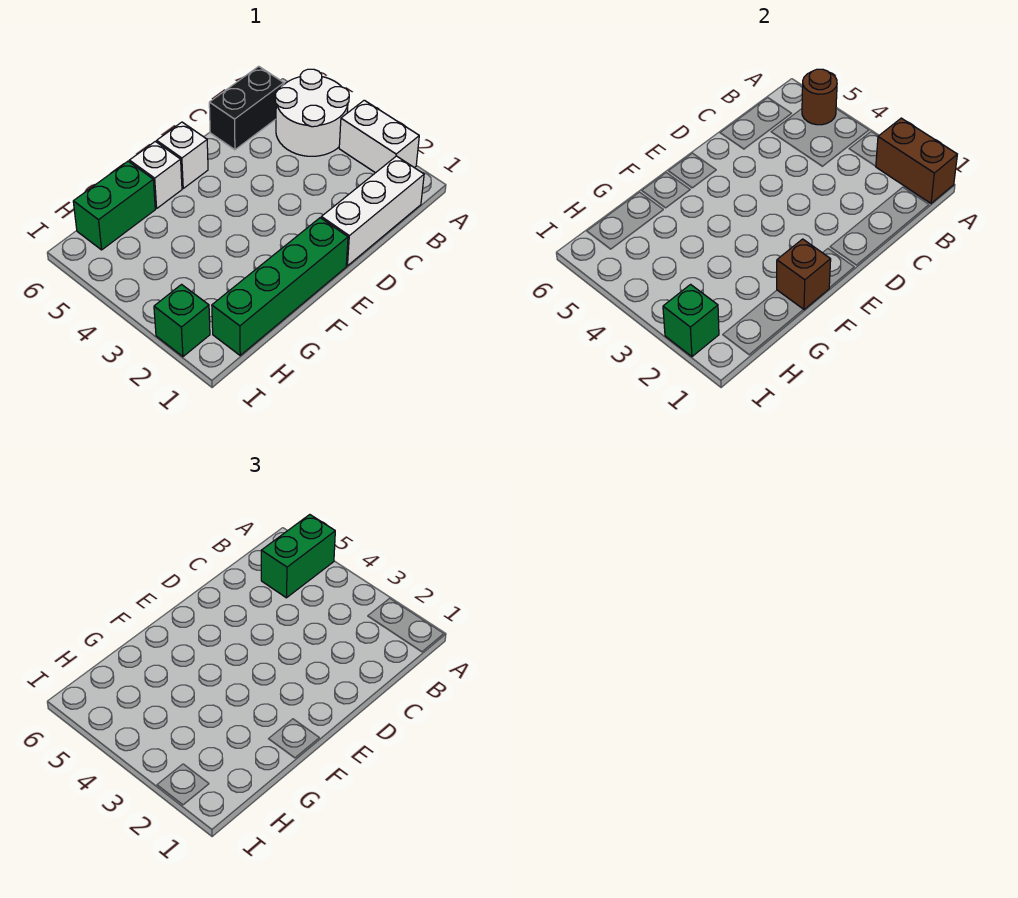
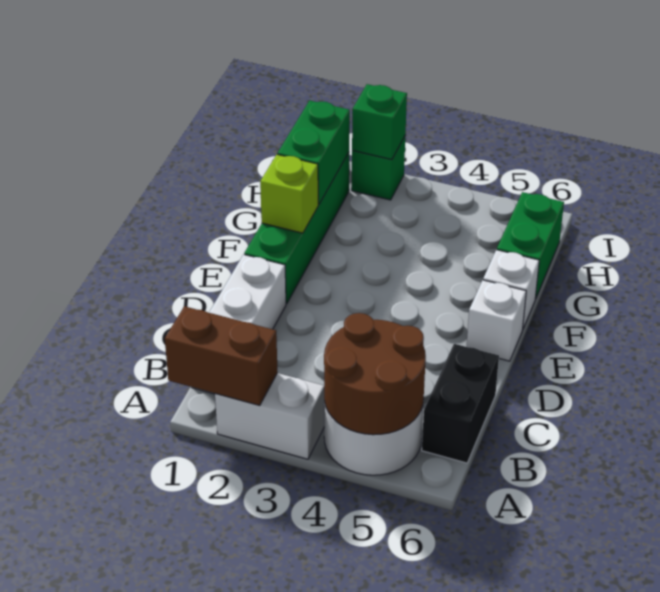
brown 1x1 round brick [802,69,837,125] -> brown 2x2 round brick [324,313,426,435]
green 1x2 brick [261,515,335,598] -> green 1x2 brick moved to [277,101,350,204]
brown 1x1 brick [777,239,831,310] -> lime 1x1 brick [260,154,318,233]

